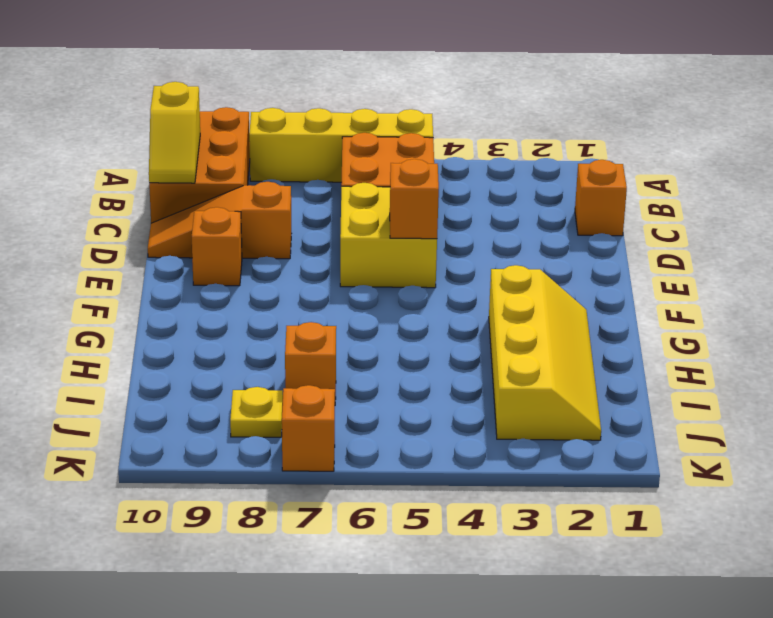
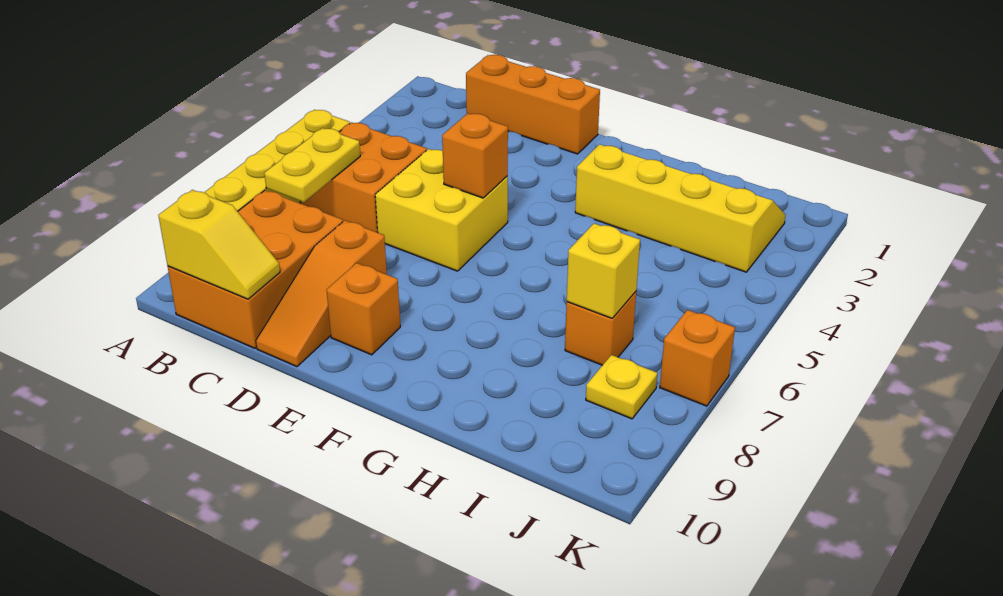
orange 2x3 brick [149,107,250,223] -> orange 2x3 brick turned to [168,190,343,348]
none -> yellow 1x2 plate [264,128,360,202]
orange 1x1 brick [575,160,627,236] -> orange 1x3 brick [466,55,600,154]
none -> yellow 1x1 brick [567,223,640,318]

